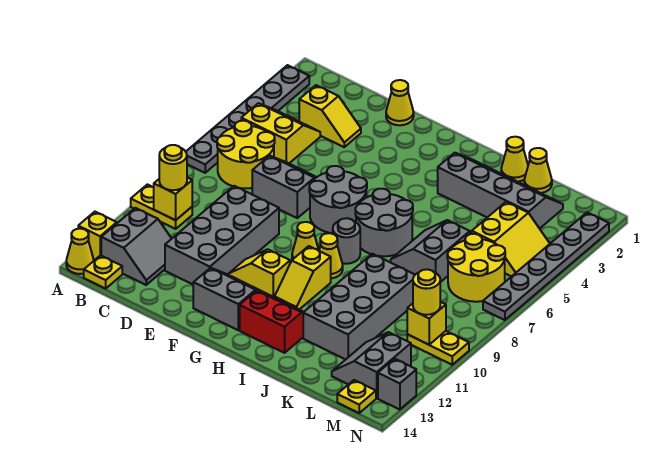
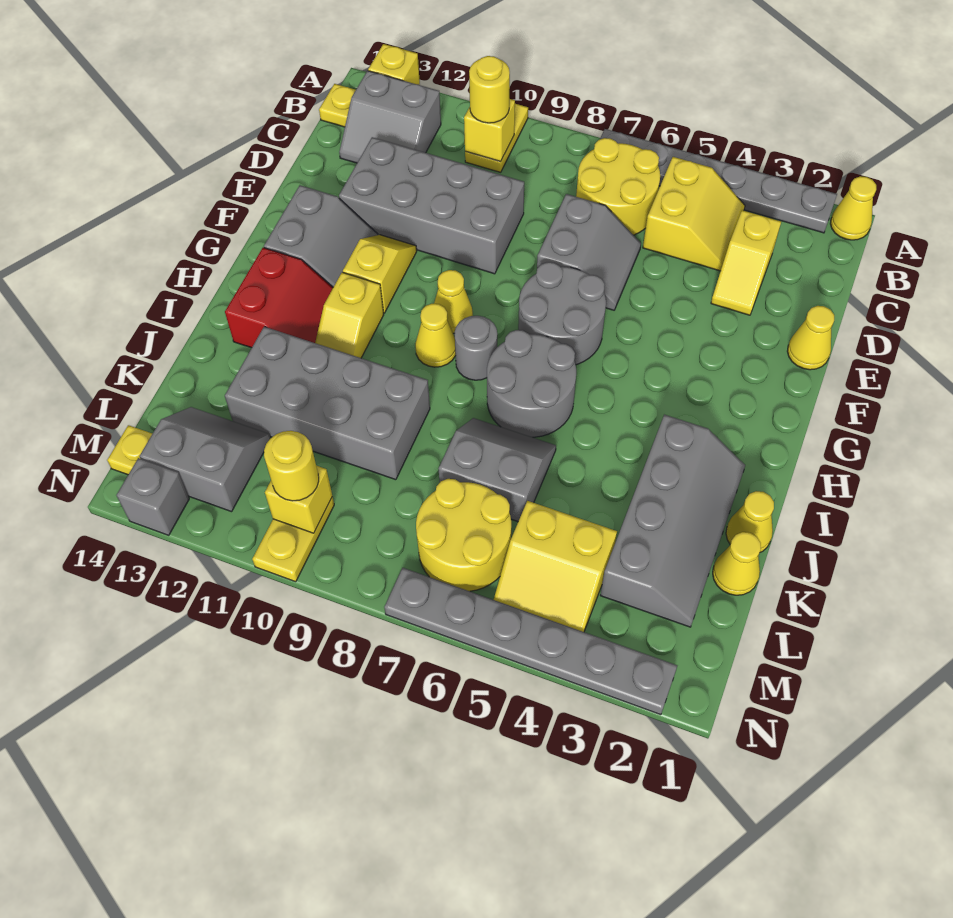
yellow 1x1 cone [66,229,94,274] -> yellow 1x1 cone moved to [830,176,876,240]
yellow 1x2 slope [275,246,331,310] -> yellow 1x2 slope turned to [315,272,384,358]

